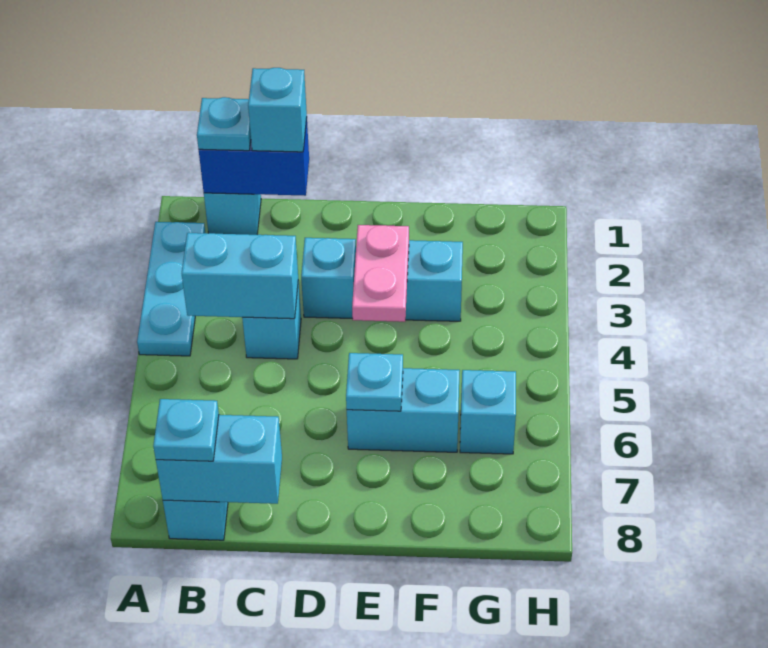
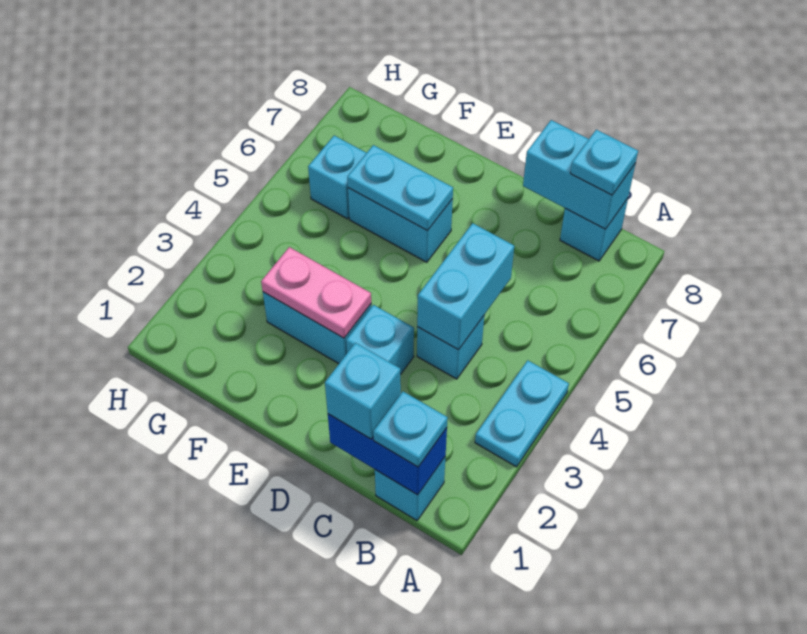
cyan 1x3 plate [137,222,205,356] -> cyan 1x2 plate [475,360,569,467]
cyan 1x2 brick [182,233,298,319] -> cyan 1x2 brick turned to [417,223,514,350]
pink 1x2 plate [352,225,409,322] -> pink 1x2 plate turned to [261,247,371,338]
cyan 1x1 plate [346,353,403,411] -> cyan 1x2 plate [347,145,453,231]

